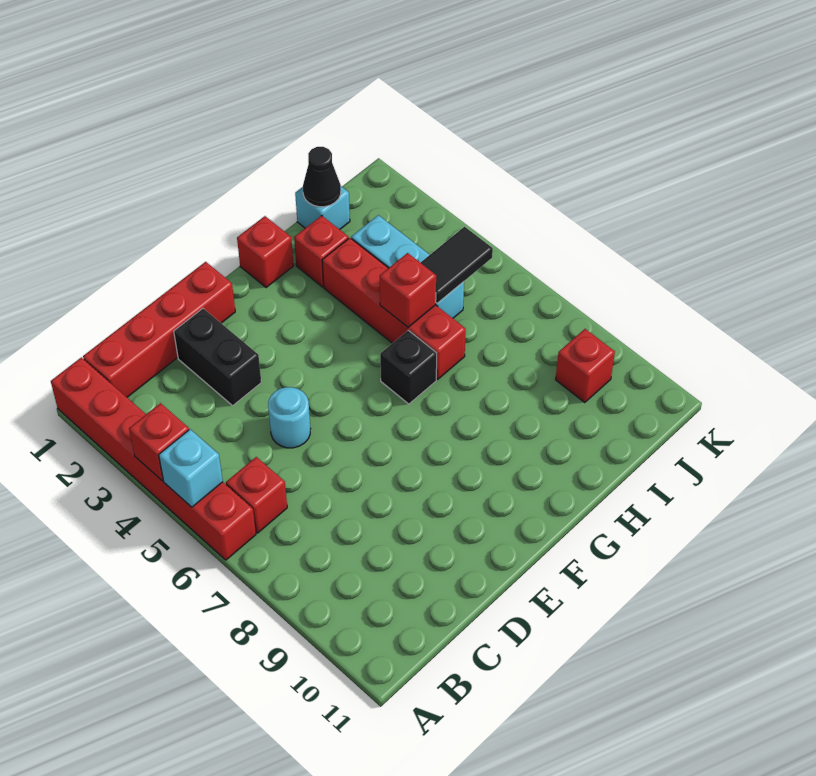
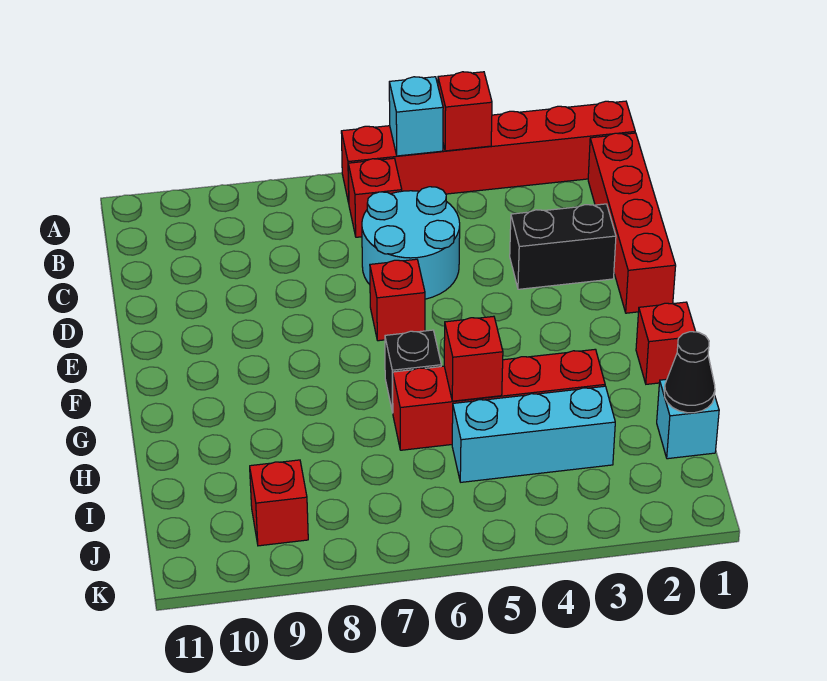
cyan 1x1 round brick [268,387,311,448] -> cyan 2x2 round brick [362,187,460,299]
red 1x1 brick [294,216,349,287] -> red 1x1 brick moved to [370,259,425,341]
black 1x2 tile [421,227,493,303] -> none

